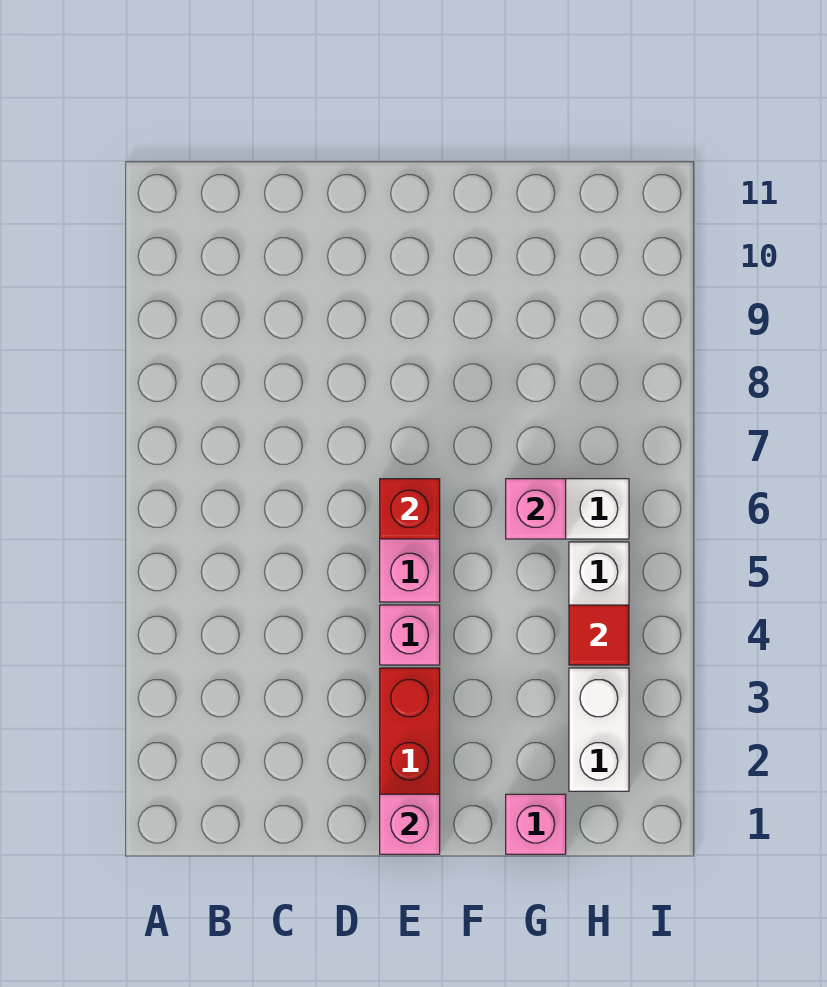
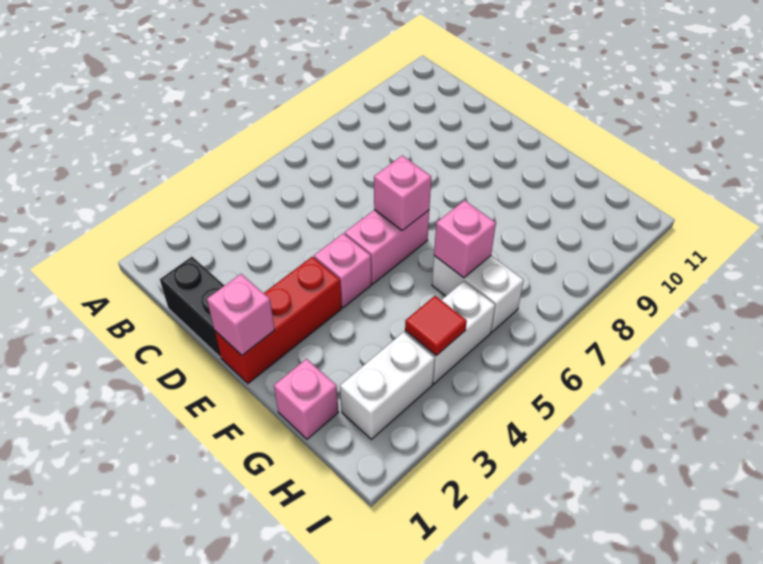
none -> black 1x2 brick [160,257,225,357]
red 1x1 brick [380,479,440,539] -> pink 1x1 brick [374,156,431,231]

